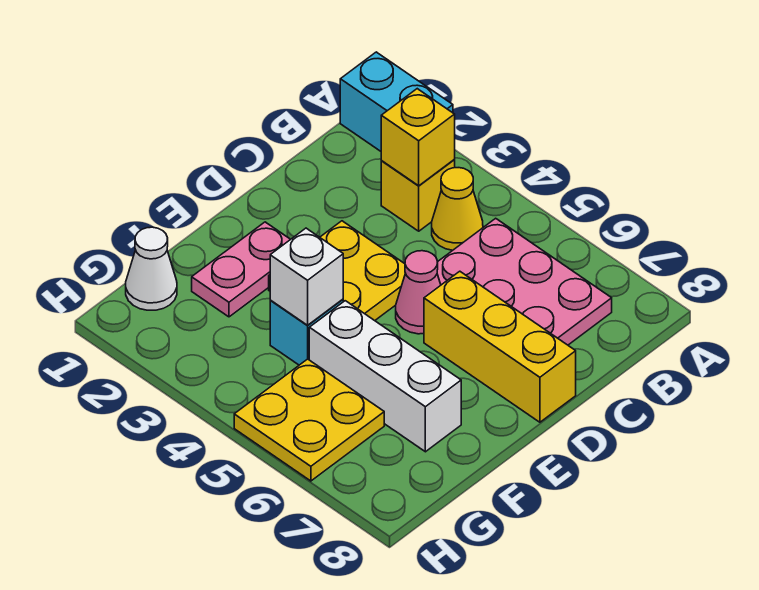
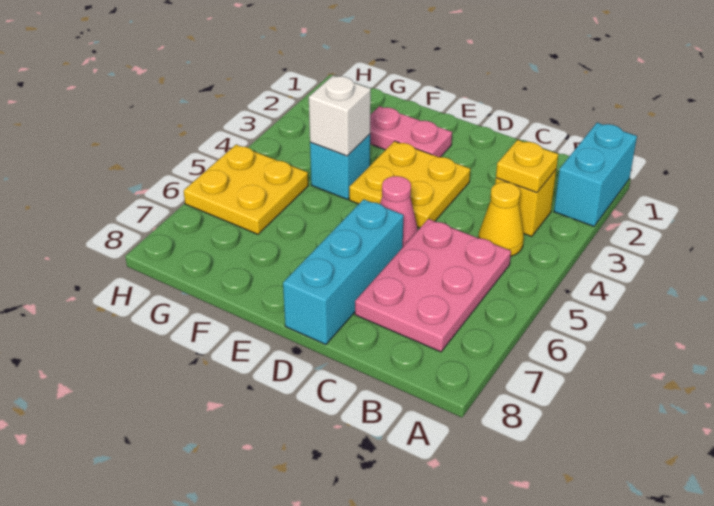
yellow 1x1 brick [381,89,455,186] -> yellow 1x1 plate [496,140,558,193]
yellow 1x3 brick [424,271,576,422] -> cyan 1x3 brick [283,199,404,345]
white 1x3 brick [309,301,461,452] -> none
white 1x1 cone [126,227,177,310] -> none

